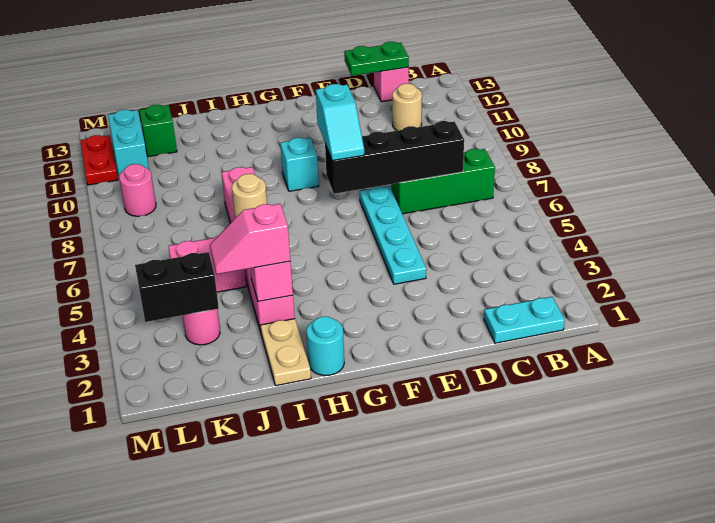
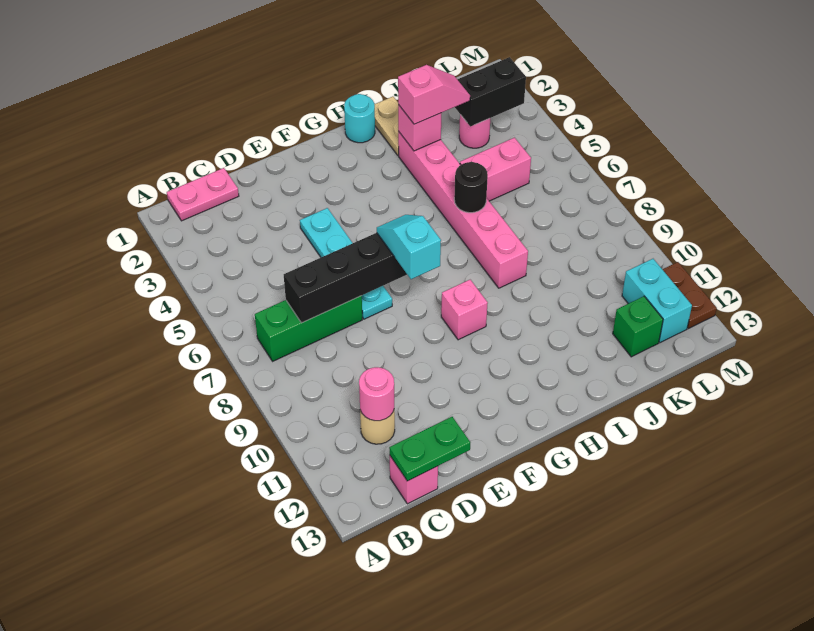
cyan 1x2 plate [484,297,565,343] -> pink 1x2 plate [167,168,239,221]
cyan 1x1 brick [280,138,319,191] -> pink 1x1 brick [441,280,488,340]
tan 1x1 round brick [232,174,267,218] -> black 1x1 round brick [454,162,488,213]
pink 1x1 round brick [119,164,156,216] -> pink 1x1 round brick moved to [359,367,394,421]
red 1x2 plate [80,135,118,185] -> brown 1x2 plate [662,262,717,329]

